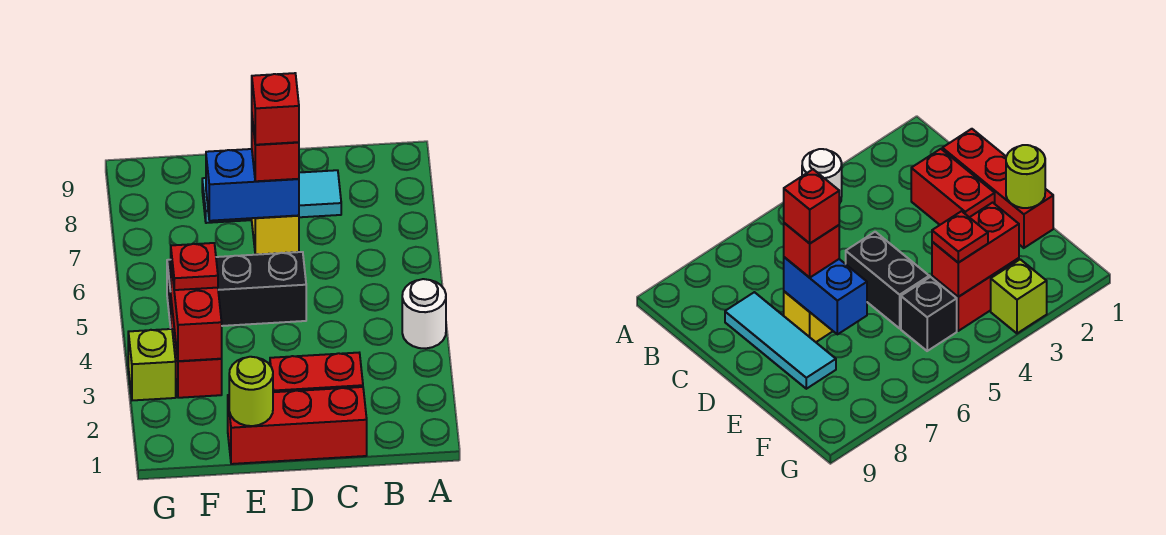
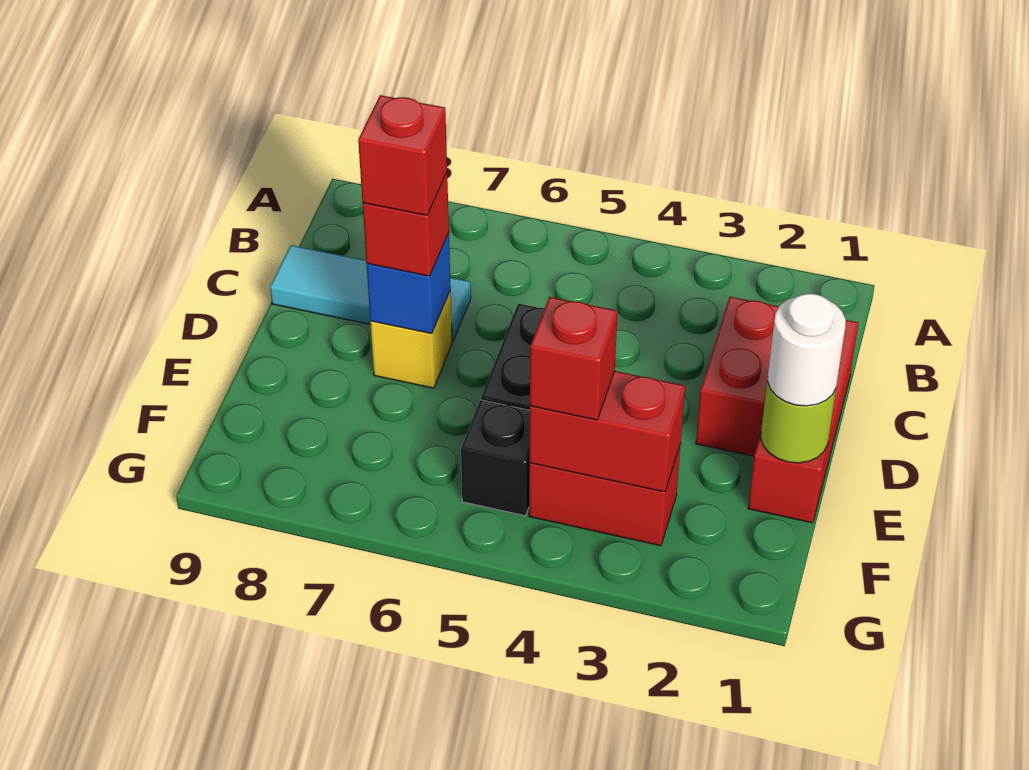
white 1x1 round brick [402,279,446,348] -> white 1x1 round brick moved to [768,293,846,406]
cyan 1x3 tile [202,170,341,223] -> cyan 1x3 tile turned to [270,245,471,342]
blue 1x2 brick [206,149,299,221] -> blue 1x1 brick [367,233,451,334]
red 1x1 plate [171,243,218,290] -> red 1x1 brick [530,297,617,420]
lime 1x1 brick [128,329,176,400] -> none

